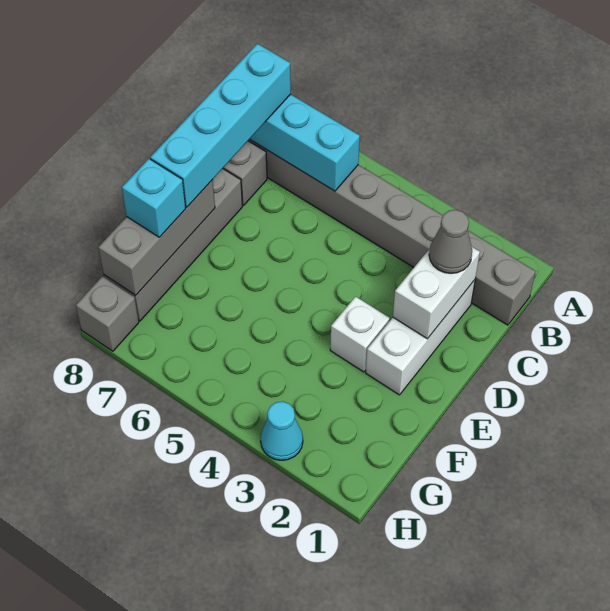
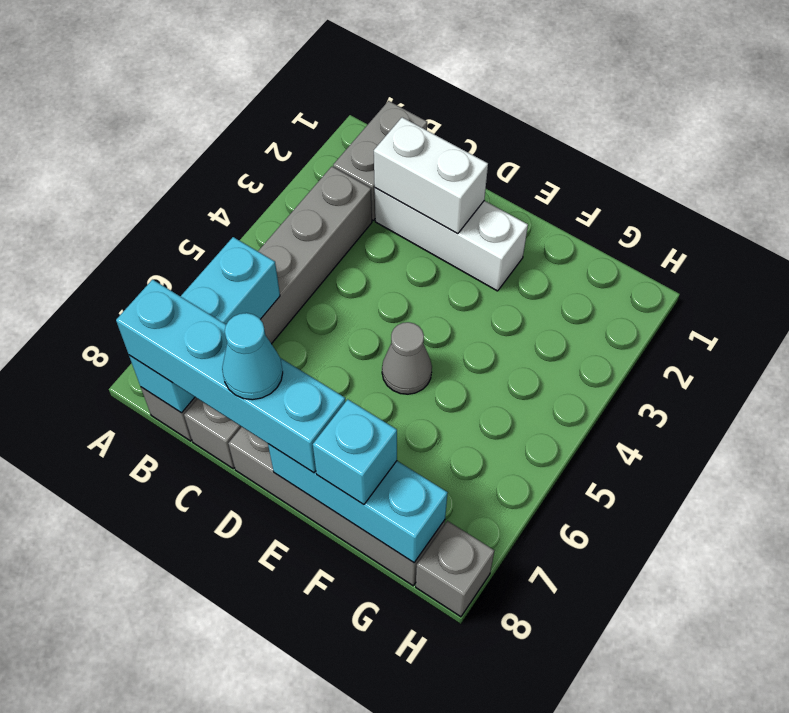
grey 1x1 cone [429,210,472,273] -> grey 1x1 cone moved to [382,322,432,394]
white 1x1 brick [330,297,390,372] -> none
grey 1x3 brick [98,180,215,295] -> cyan 1x3 brick [268,444,448,562]
cyan 1x1 cone [261,401,303,460] -> cyan 1x1 cone moved to [222,313,283,400]

